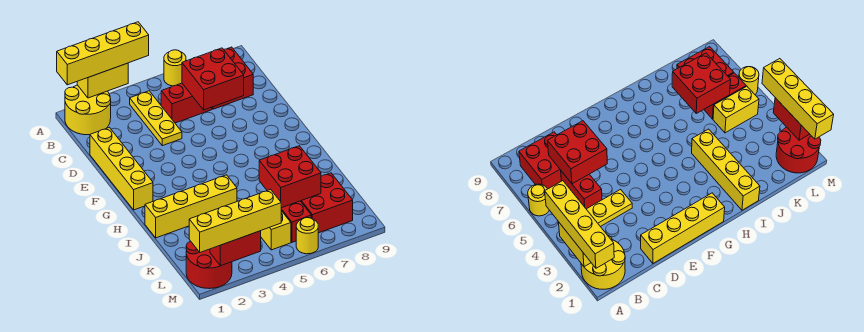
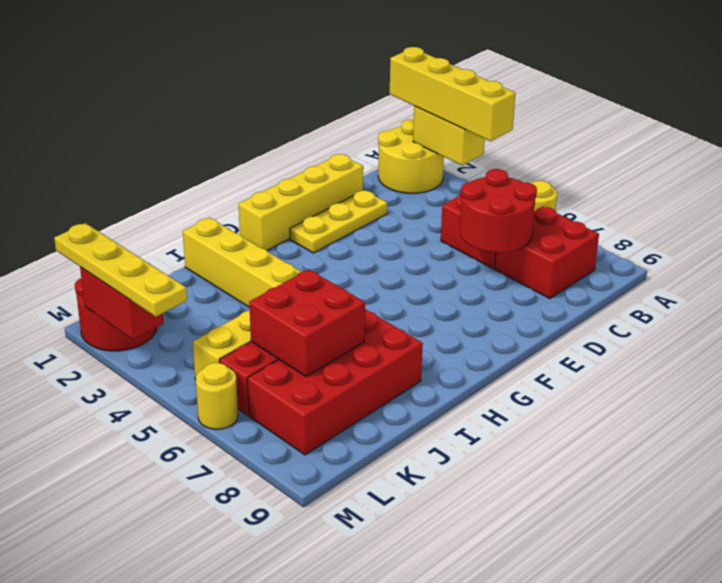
yellow 1x3 plate [130,91,182,146] -> yellow 1x3 plate moved to [290,191,387,253]
red 2x2 brick [182,48,244,110] -> red 2x2 round brick [460,169,537,253]
red 2x2 brick [301,173,353,233] -> red 2x4 brick [248,309,423,455]
yellow 1x4 brick [189,189,281,252] -> yellow 1x4 plate [54,223,187,317]

